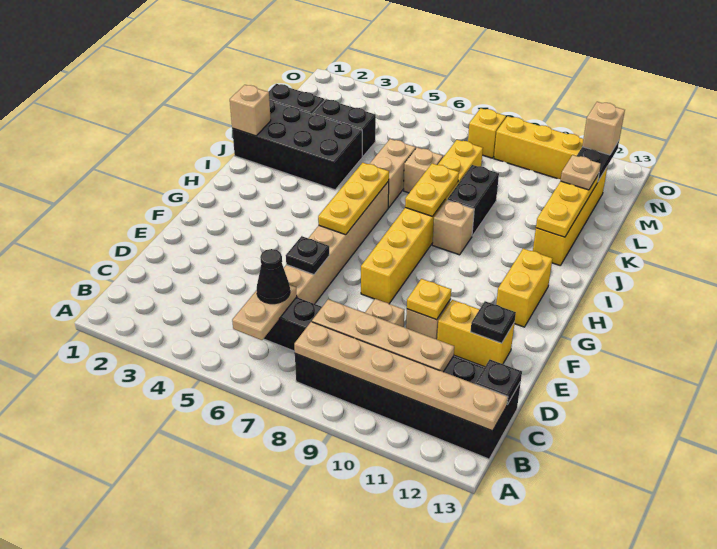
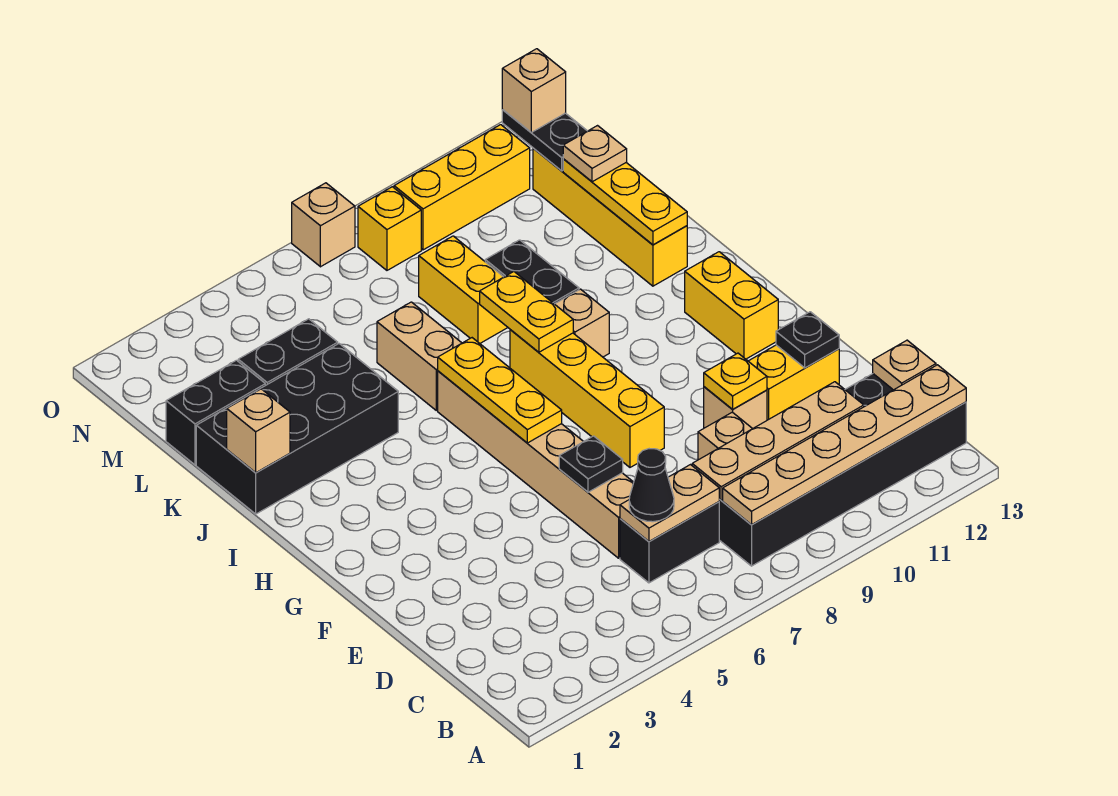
tan 1x2 plate [232,285,297,340] -> tan 1x2 plate turned to [620,465,719,541]
black 1x1 plate [475,360,522,404] -> tan 1x1 plate [873,340,936,390]
tan 1x1 brick [403,148,443,193] -> tan 1x1 brick moved to [292,183,355,267]

